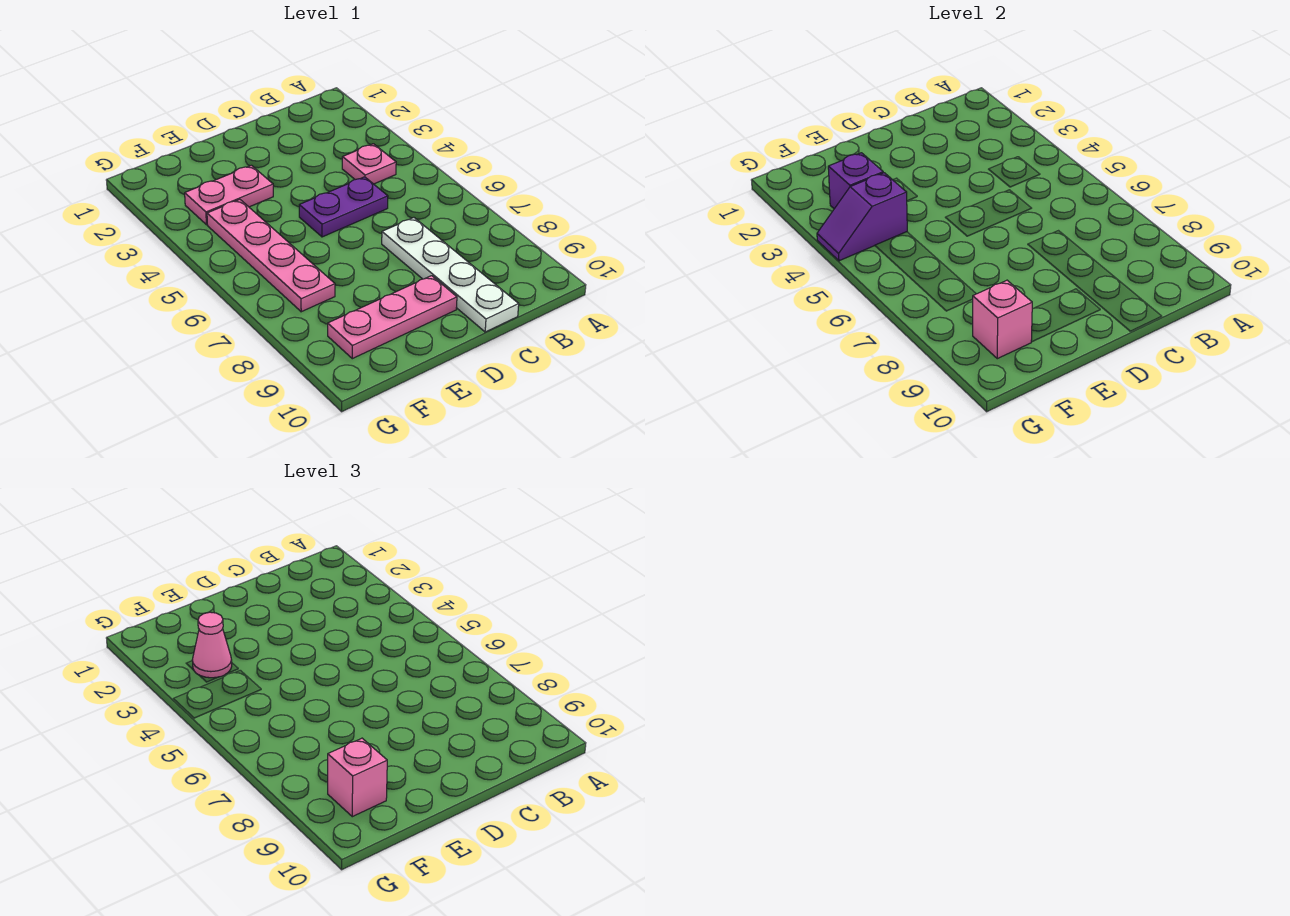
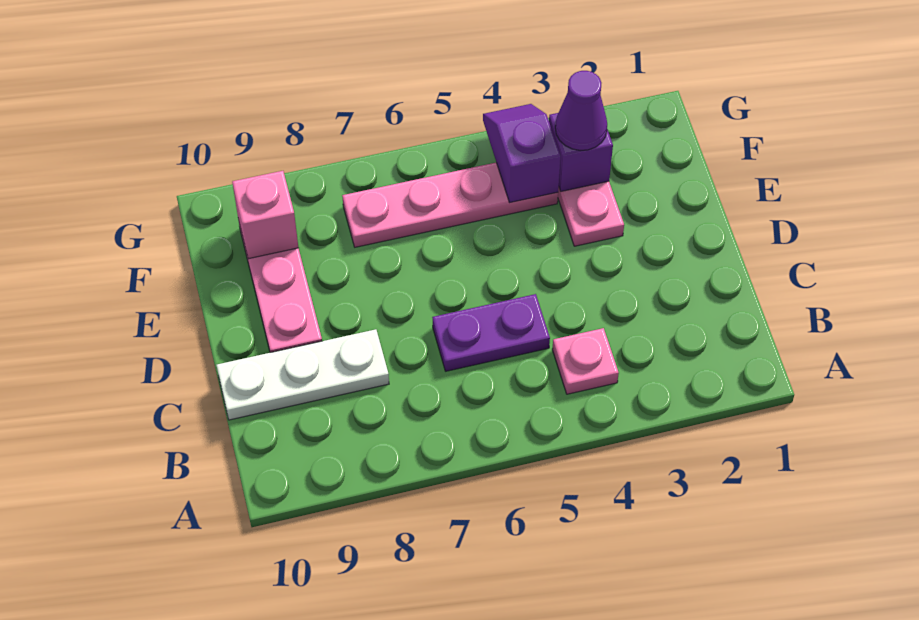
purple 1x2 plate [299,177,388,237] -> purple 1x2 plate turned to [432,294,550,371]
white 1x4 plate [382,218,519,332] -> white 1x3 plate [216,329,389,420]
pink 1x1 cone [192,612,232,678] -> purple 1x1 cone [555,71,607,150]
pink 1x1 brick [328,738,387,817] -> none

